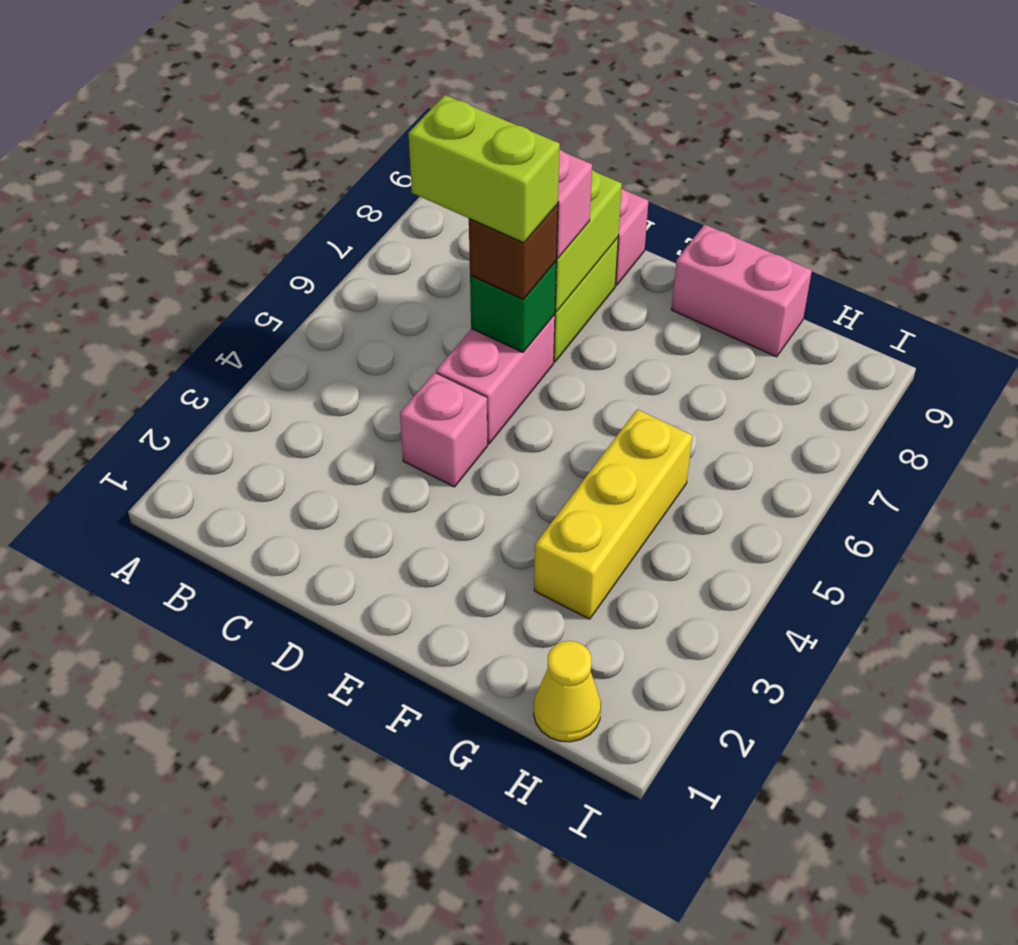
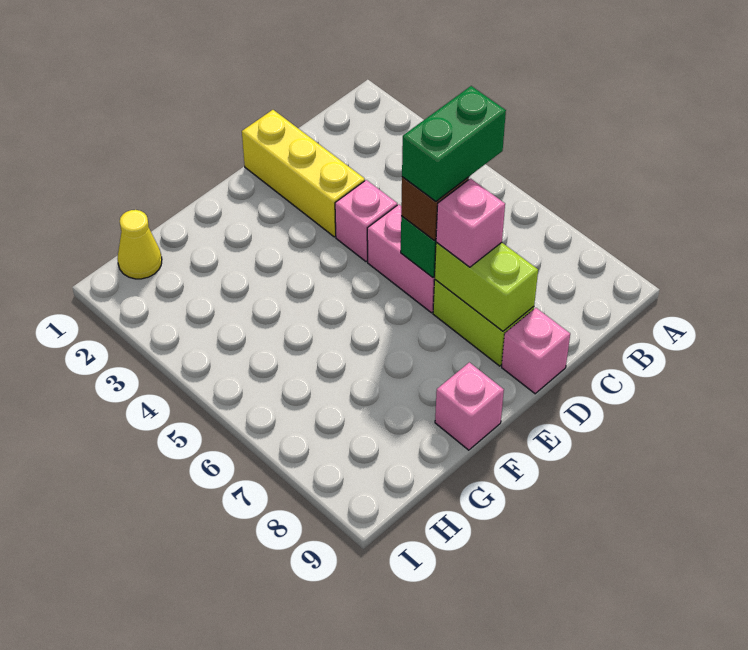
lime 1x2 brick [408,95,560,243] -> green 1x2 brick [402,86,506,201]
pink 1x2 brick [672,224,812,357] -> pink 1x1 brick [435,362,504,450]
yellow 1x3 brick [534,409,692,619] -> yellow 1x3 brick moved to [242,110,365,237]

